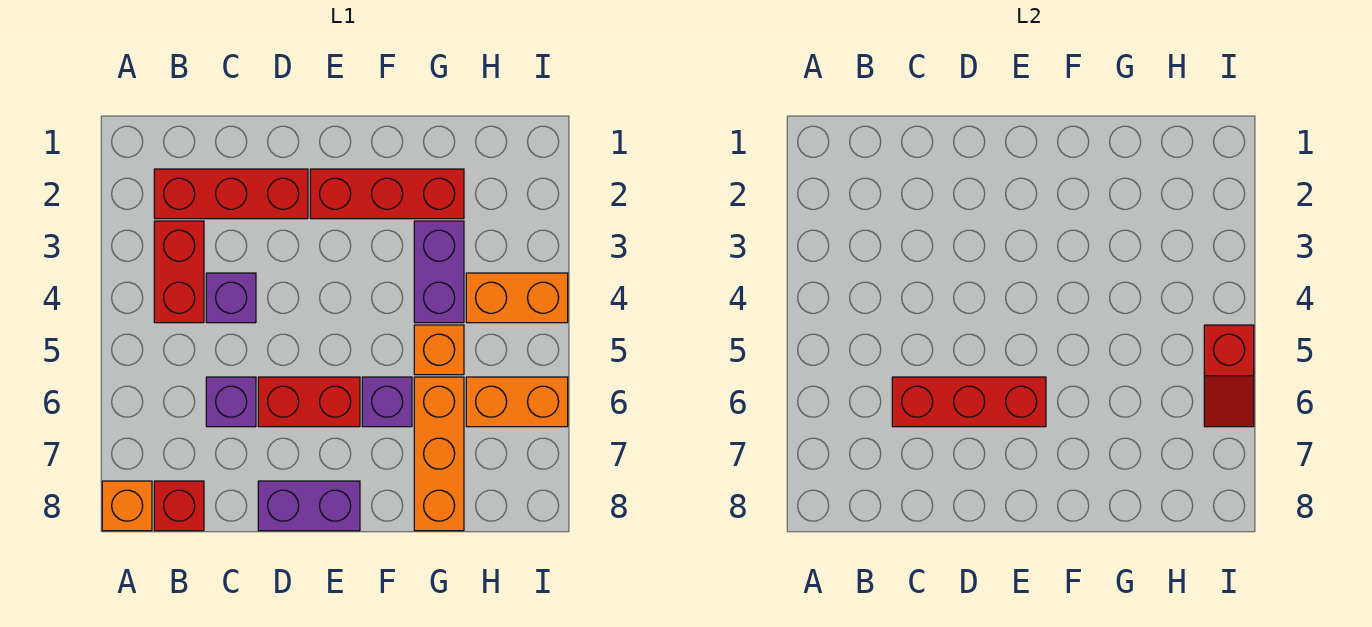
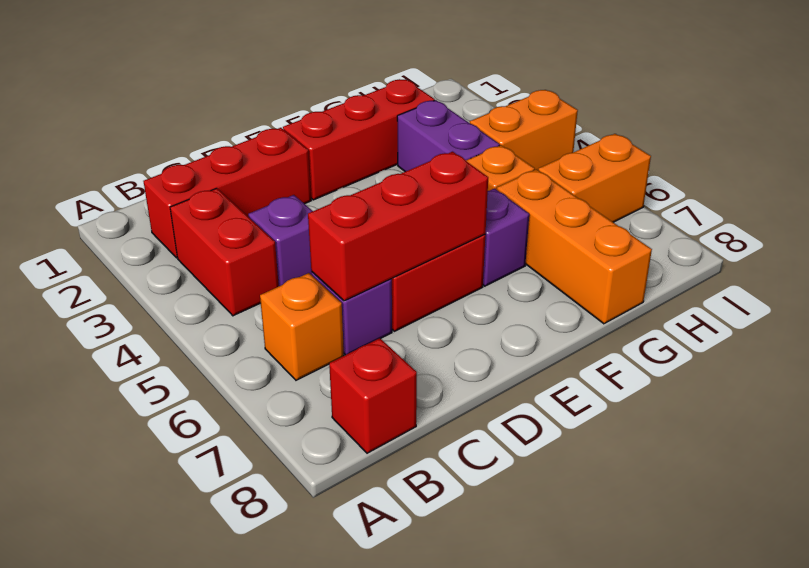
orange 1x1 brick [102,481,152,531] -> orange 1x1 brick moved to [260,273,344,380]
purple 1x2 brick [258,481,360,531] -> none
red 1x2 slope [1204,325,1254,427] -> none

